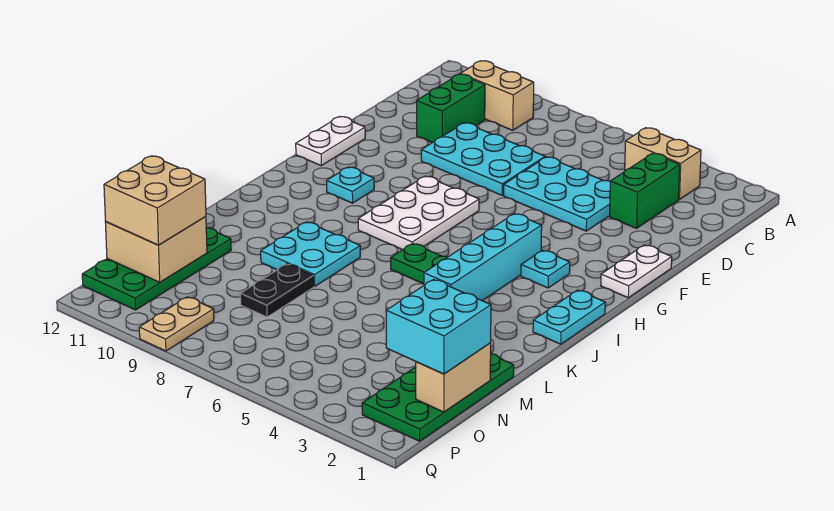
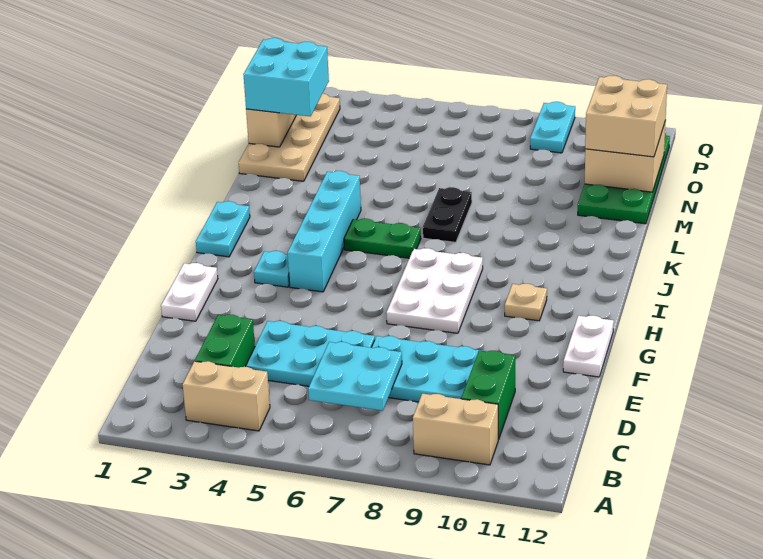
cyan 1x1 plate [327,167,374,203] -> tan 1x1 plate [505,284,547,321]
cyan 2x2 plate [261,222,360,286] -> cyan 2x2 plate moved to [308,342,402,411]
green 2x4 plate [362,354,514,441] -> tan 2x4 plate [239,94,340,181]
black 1x2 plate [240,264,314,317] -> black 1x2 plate moved to [423,187,472,242]
tan 1x2 plate [139,297,214,351] -> cyan 1x2 plate [530,102,575,153]

